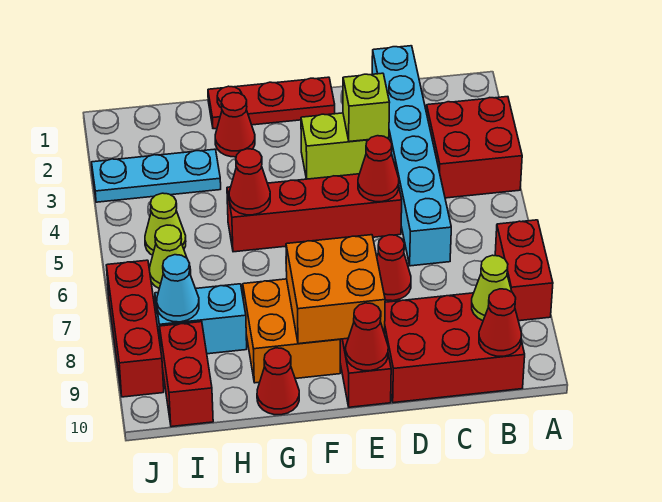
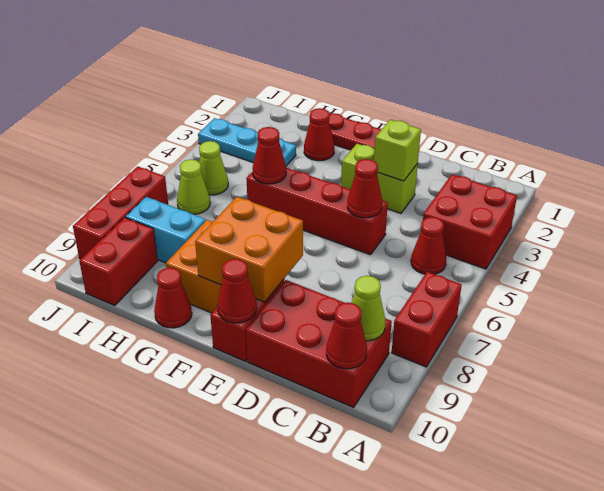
cyan 1x6 brick [372,46,451,266] -> none
red 1x1 cone [377,235,411,301] -> red 1x1 cone moved to [411,217,446,274]
cyan 1x1 cone [157,255,199,322] -> none

